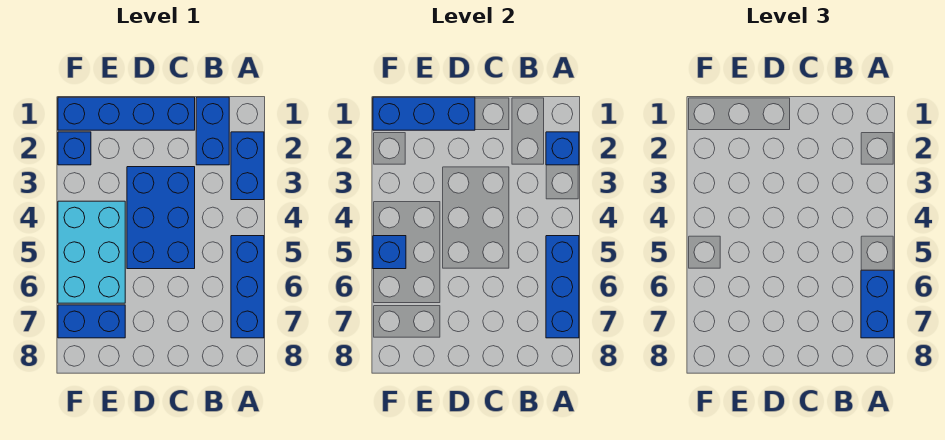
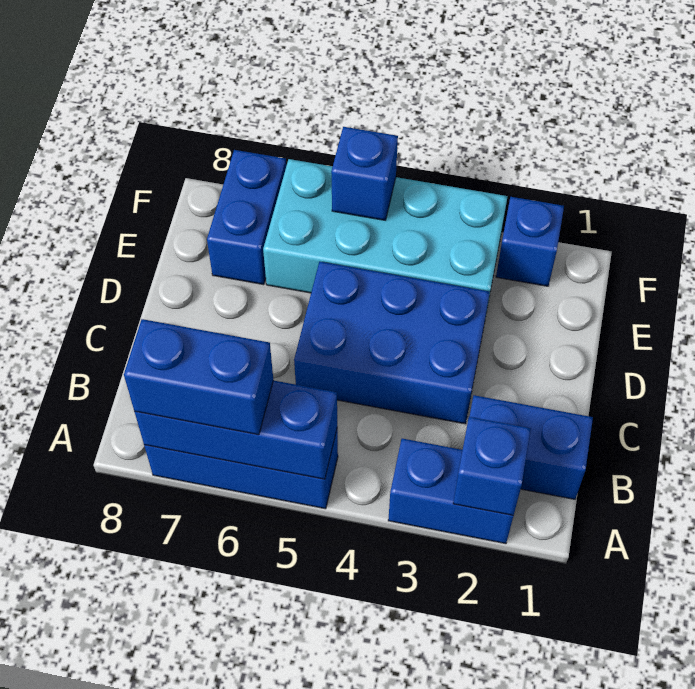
blue 1x4 brick [58,97,195,130] -> none
blue 1x3 brick [373,97,475,130] -> none
cyan 2x3 brick [58,201,125,303] -> cyan 2x4 brick [263,159,508,313]

